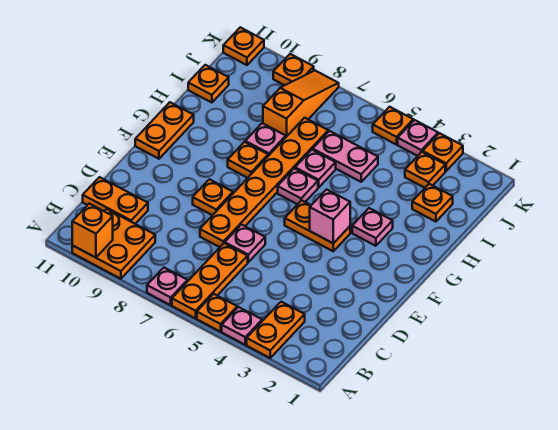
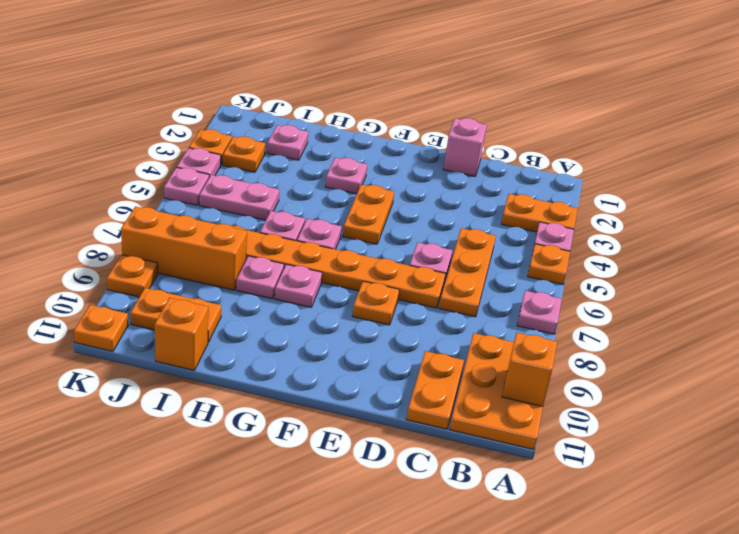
orange 1x3 plate [172,243,248,318] -> orange 1x3 plate turned to [439,228,496,317]
orange 2x2 plate [72,209,155,279] -> orange 2x3 plate [449,333,543,449]
pink 1x1 brick [310,189,350,243] -> pink 1x1 brick moved to [443,118,487,176]
orange 1x2 plate [135,102,194,159] -> orange 1x2 plate moved to [130,288,221,342]
orange 1x1 plate [228,142,268,178] -> pink 1x1 plate [275,264,322,307]
orange 1x1 plate [412,184,453,222] -> pink 1x1 plate [267,125,308,160]
pink 1x2 plate [313,131,378,182] -> pink 1x2 plate turned to [199,175,279,220]
orange 1x3 slope [263,71,339,137] -> orange 1x3 brick [121,206,247,290]
orange 1x1 plate [188,65,229,103] -> orange 1x1 brick [155,298,208,370]
orange 1x1 plate [373,107,413,145] -> pink 1x1 plate [164,167,209,205]

